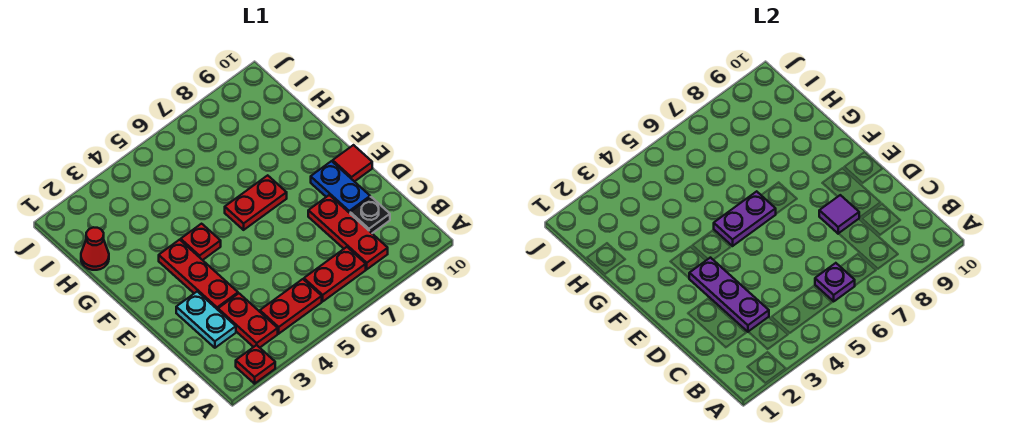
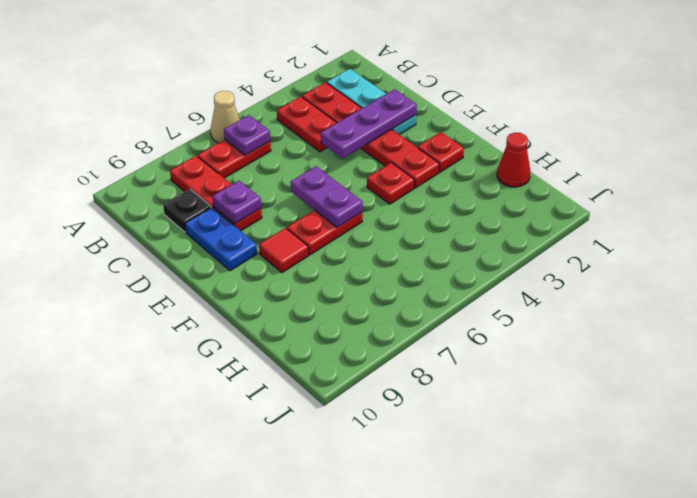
red 1x1 plate [236,345,275,384] -> red 1x1 plate moved to [418,132,464,172]
none -> tan 1x1 cone [210,91,240,143]
red 1x2 plate [260,279,322,334] -> red 1x2 plate turned to [277,97,337,152]
cyan 1x2 plate [176,292,236,348] -> cyan 1x3 plate [327,69,416,135]
purple 1x3 plate [689,258,769,332] -> purple 1x3 plate turned to [321,89,417,158]
purple 1x1 tile [819,195,859,234] -> purple 1x1 plate [212,181,261,224]
red 1x1 tile [333,145,372,182] -> red 1x1 tile moved to [259,228,309,273]
purple 1x2 plate [714,191,776,246] -> purple 1x2 plate turned to [291,166,363,227]

